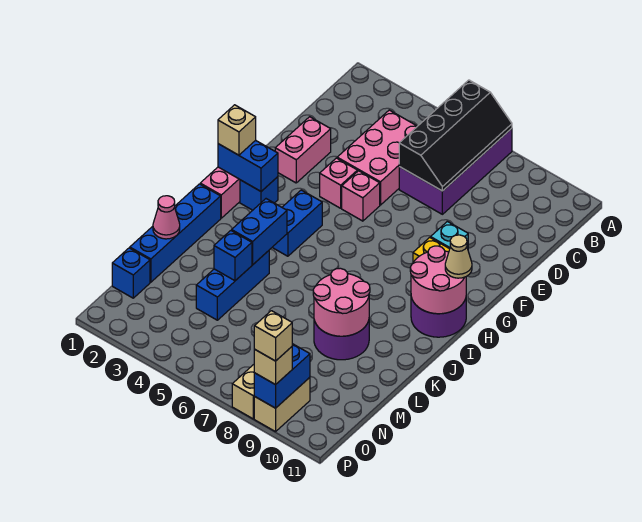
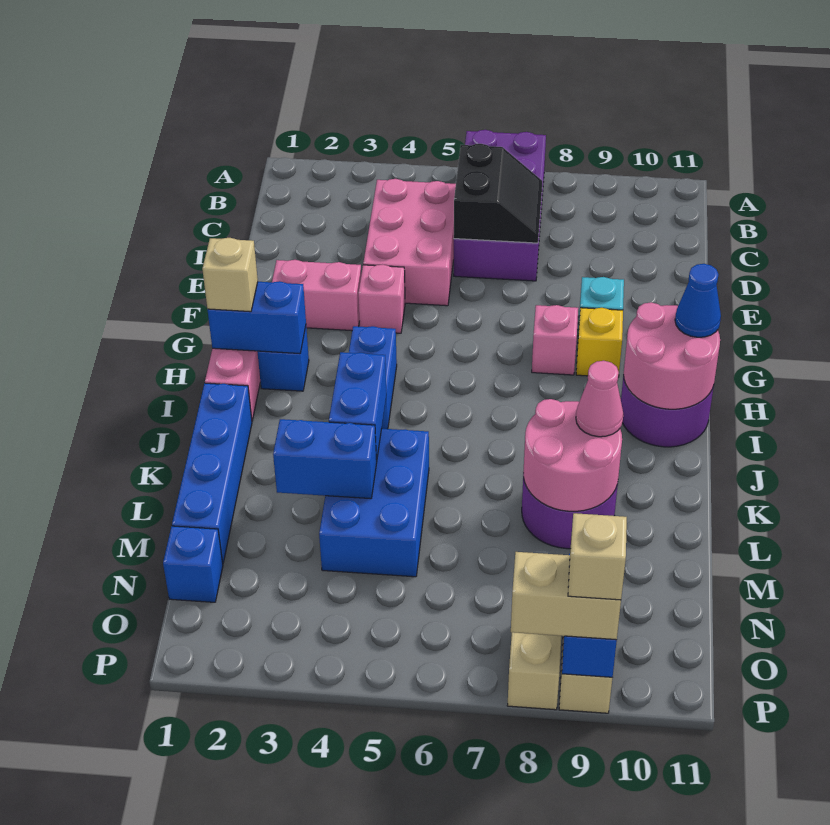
black 2x4 slope [399,80,512,191] -> black 2x2 slope [454,144,542,243]
pink 1x2 brick [275,117,331,183] -> pink 1x2 brick turned to [272,260,361,331]
pink 1x1 brick [342,171,380,221] -> pink 1x1 brick moved to [532,305,578,375]
tan 1x1 cone [445,235,472,278] -> blue 1x1 cone [675,264,721,337]
blue 1x3 brick [196,251,269,320] -> blue 2x3 brick [319,429,429,577]
pink 1x1 cone [153,196,180,239] -> pink 1x1 cone moved to [576,361,623,437]
blue 1x1 brick [214,231,252,281] -> blue 1x2 brick [273,419,377,499]
tan 1x1 brick [254,347,292,385] -> tan 1x2 brick [511,552,621,640]

